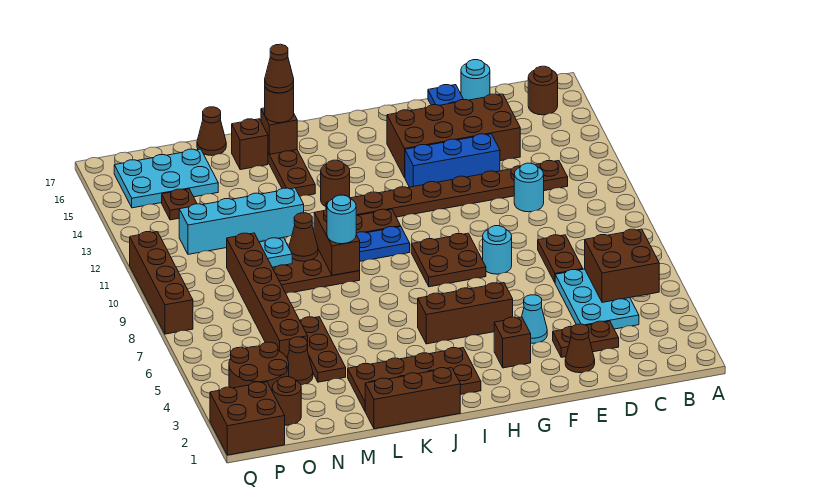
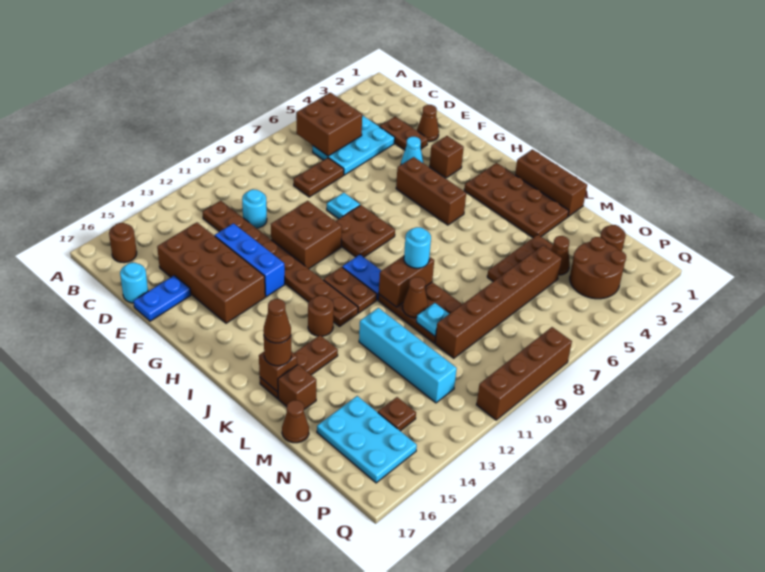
cyan 1x1 round brick [483,226,512,274] -> cyan 1x1 plate [327,193,360,219]
brown 2x2 brick [210,382,285,455] -> brown 2x2 brick moved to [271,201,342,269]

